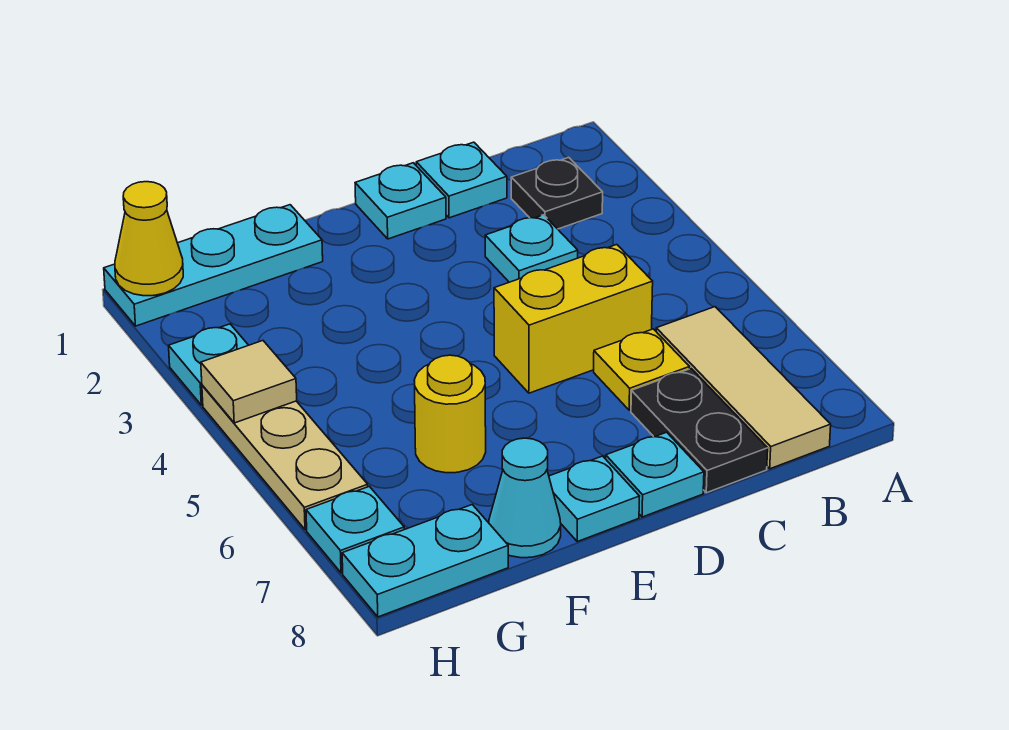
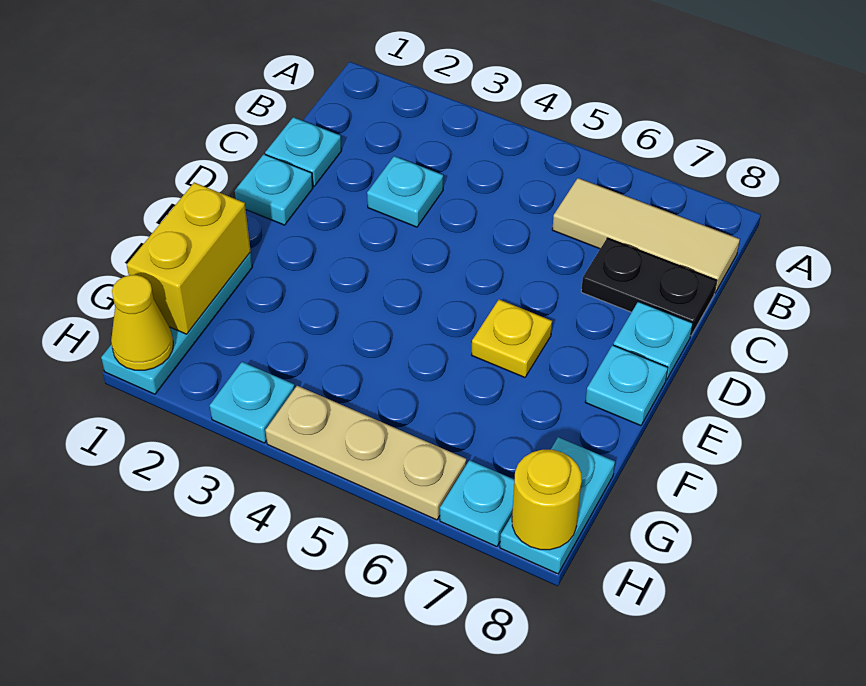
black 1x1 plate [511,157,603,229] -> none
yellow 1x2 brick [494,245,653,393] -> yellow 1x2 brick moved to [127,182,251,334]
yellow 1x1 plate [594,329,689,410] -> yellow 1x1 plate moved to [472,300,552,377]
yellow 1x1 round brick [414,355,486,473] -> yellow 1x1 round brick moved to [512,450,582,550]
cyan 1x1 cone [489,438,561,558] -> none
tan 1x1 tile [201,341,297,423] -> none

